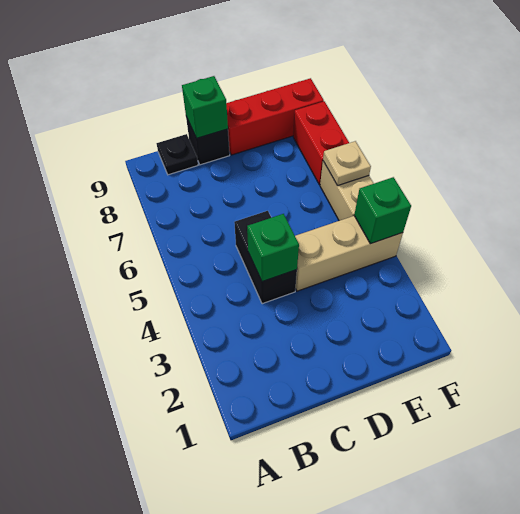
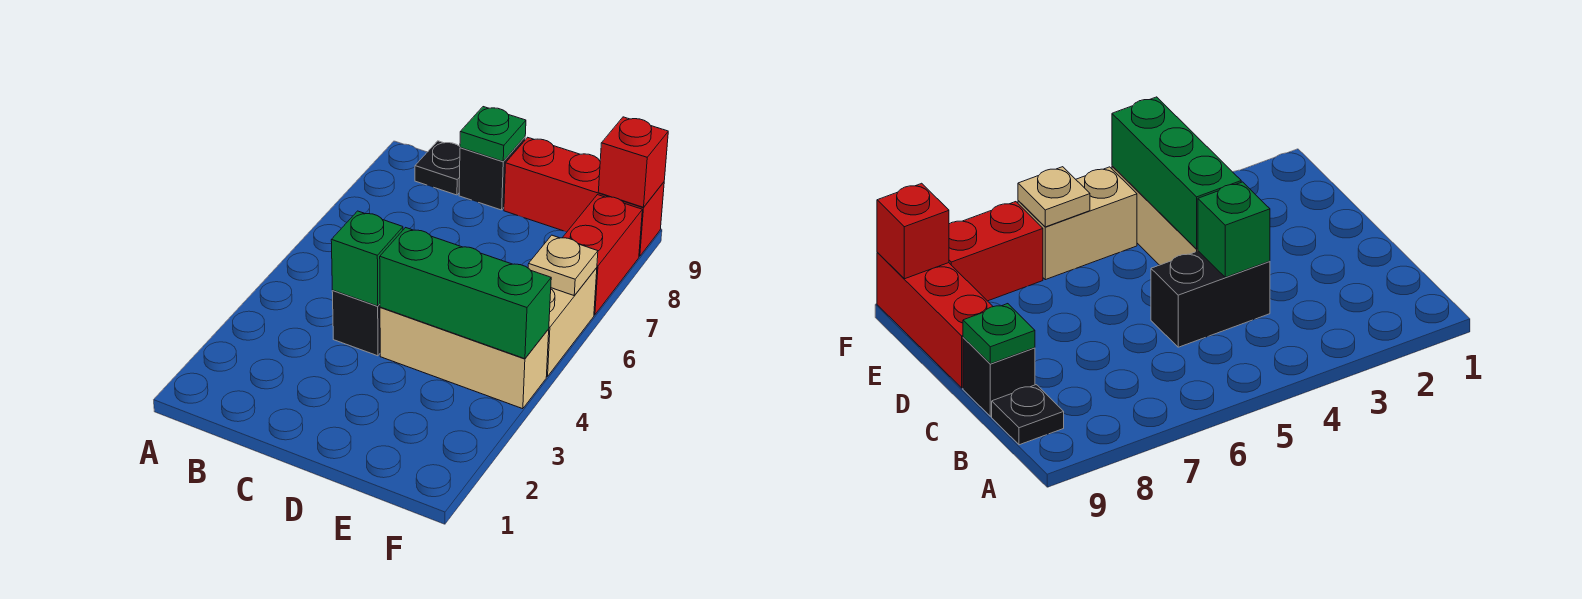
green 1x1 brick [182,76,228,138] -> green 1x1 plate [460,107,526,161]
green 1x1 brick [354,177,411,244] -> green 1x3 brick [380,228,551,359]
none -> red 1x1 brick [598,117,668,207]

